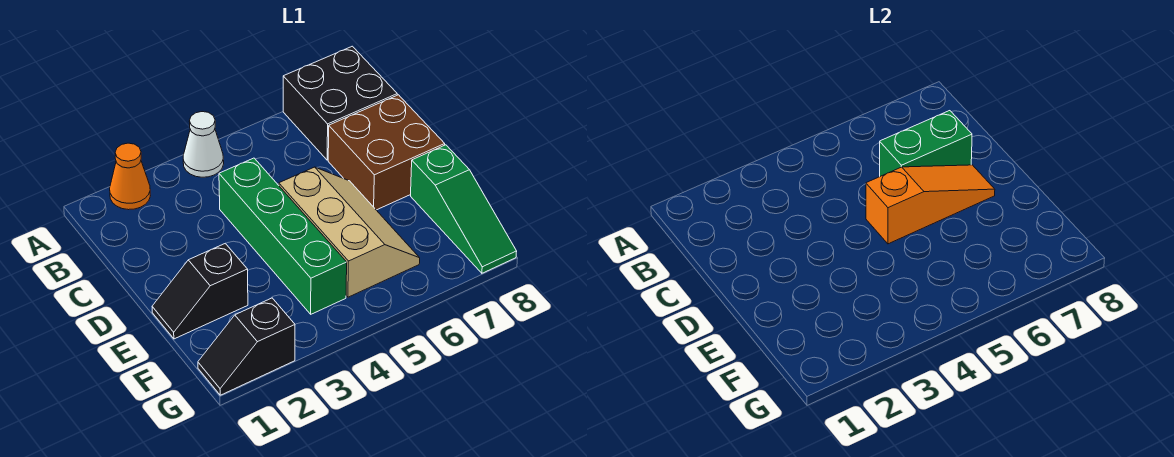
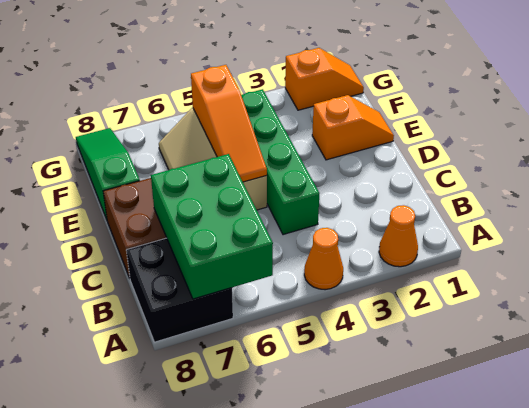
white 1x1 cone [183,112,224,177] -> orange 1x1 cone [304,228,343,290]
green 1x2 brick [880,111,972,176] -> green 2x3 brick [151,154,273,299]
orange 1x3 slope [866,165,995,244] -> orange 1x3 slope turned to [191,65,267,182]
black 1x2 slope [152,243,248,339] -> orange 1x2 slope [312,95,394,160]
black 1x2 slope [198,298,295,395] -> orange 1x2 slope [285,48,364,110]

